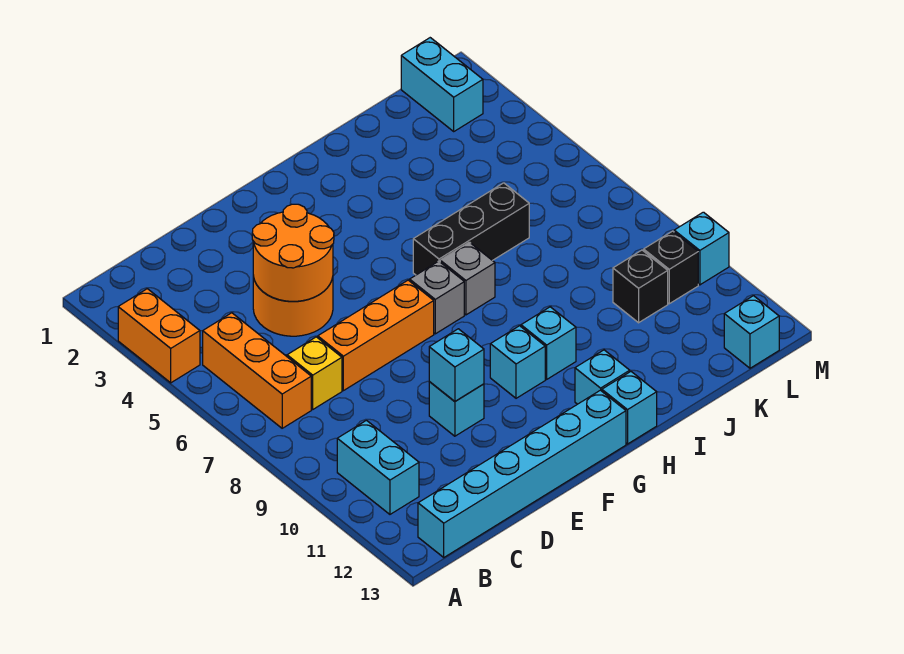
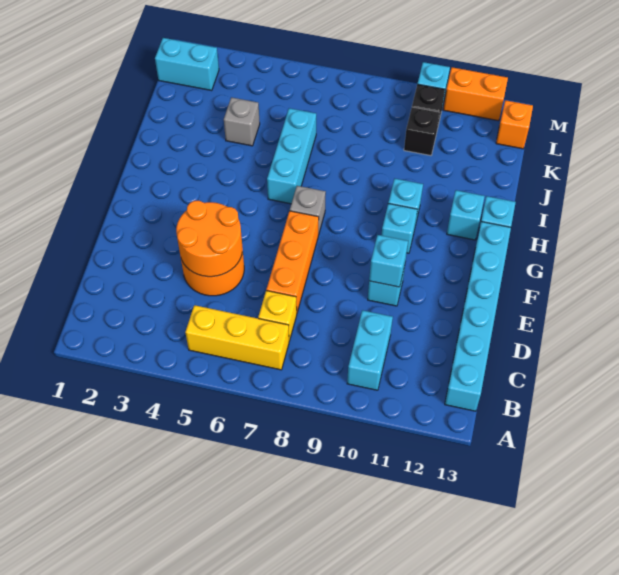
orange 1x2 brick [118,289,200,383] -> orange 1x2 brick moved to [443,67,508,121]
orange 1x3 brick [203,313,311,428] -> yellow 1x3 brick [185,305,289,370]
cyan 1x2 brick [337,420,419,514] -> cyan 1x2 brick turned to [347,310,393,390]
black 1x3 brick [413,183,529,275] -> cyan 1x3 brick [267,108,316,204]
grey 1x1 brick [440,242,495,315] -> grey 1x1 brick moved to [224,97,260,146]
cyan 1x1 brick [724,296,779,368] -> orange 1x1 brick [496,100,533,149]

